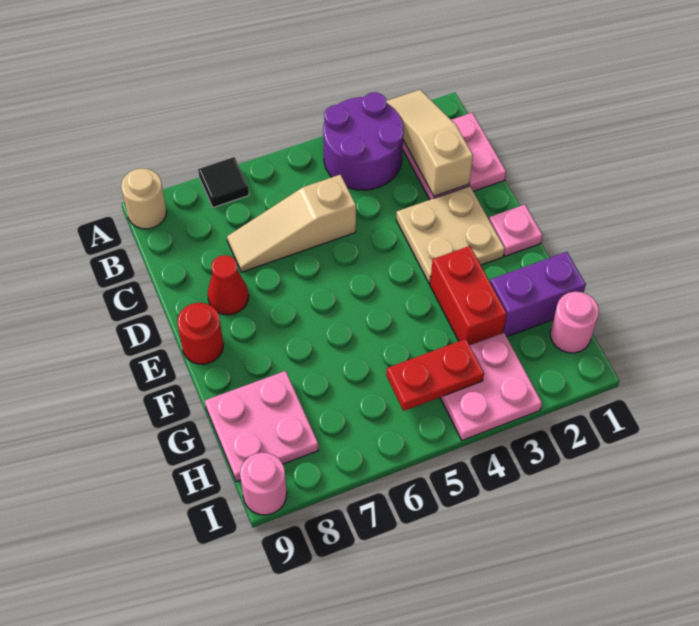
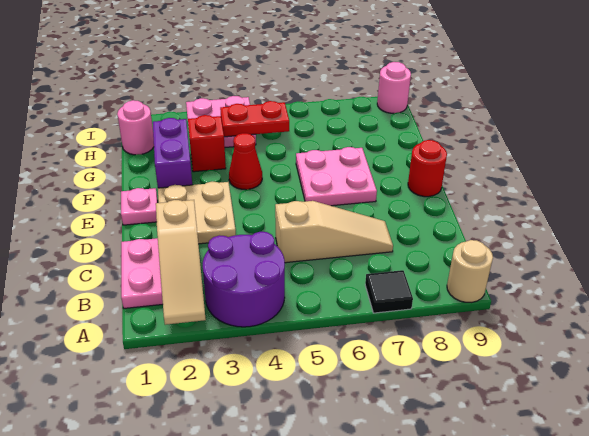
red 1x1 cone [208,255,249,315] -> red 1x1 cone moved to [229,133,262,190]
red 1x2 brick [430,246,507,345] -> red 1x1 brick [188,115,226,172]
purple 1x2 brick [490,252,586,337] -> purple 1x2 brick turned to [153,118,192,188]
pink 2x2 plate [205,371,318,482] -> pink 2x2 plate moved to [296,147,377,206]

